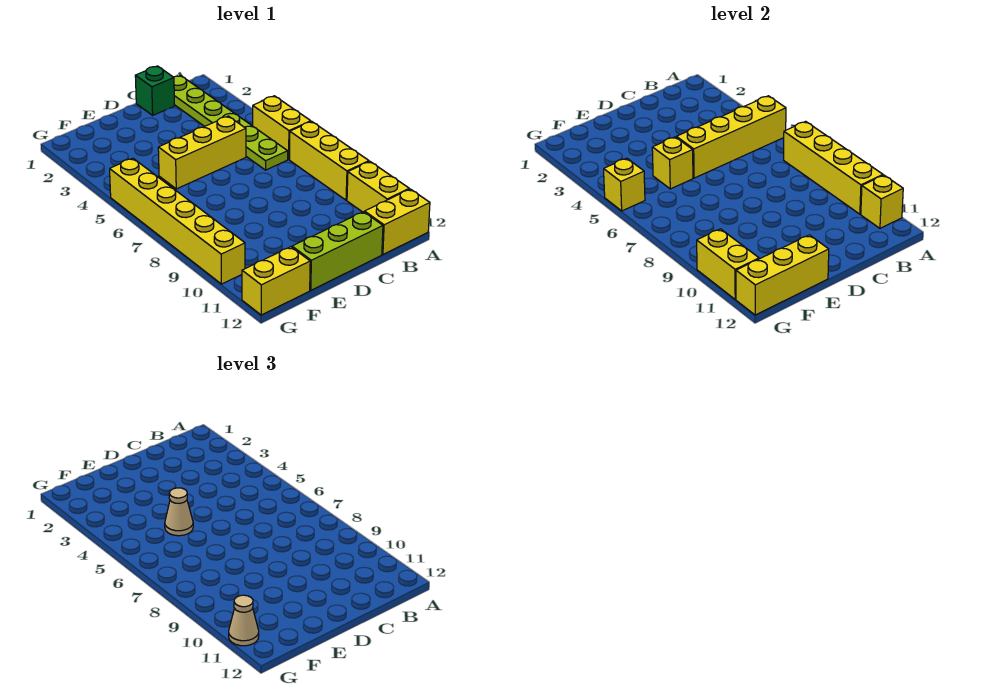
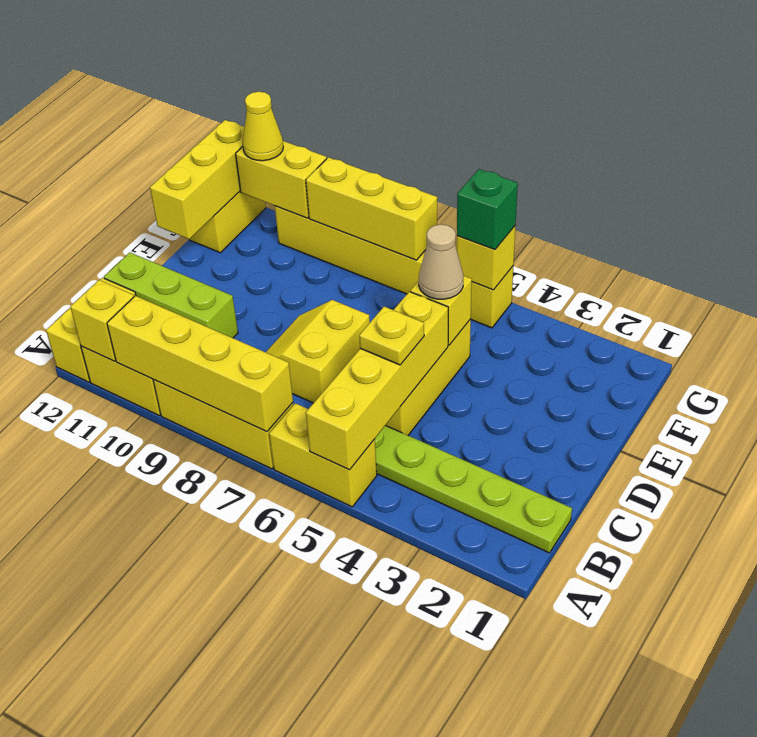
green 1x1 brick [135,66,175,115] -> green 1x1 brick moved to [457,169,518,250]
none -> yellow 1x1 plate [359,307,424,365]
none -> yellow 2x2 slope [266,300,370,403]
lime 1x3 brick [292,212,383,290] -> lime 1x3 brick turned to [104,253,238,338]
none -> yellow 1x3 brick [306,157,437,260]
tan 1x1 cone [229,595,259,646] -> yellow 1x1 cone [243,92,283,161]

